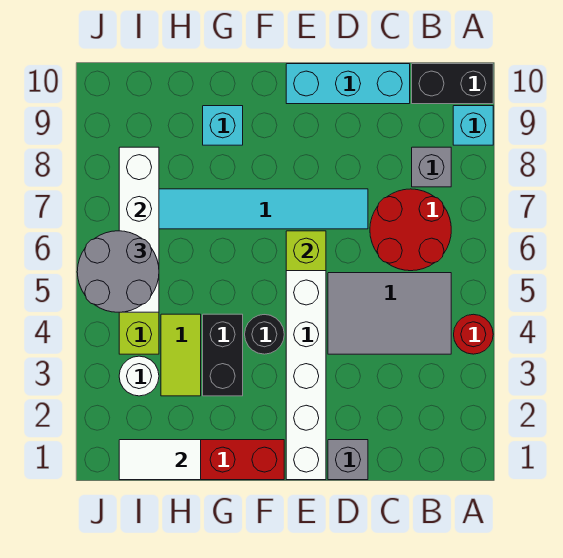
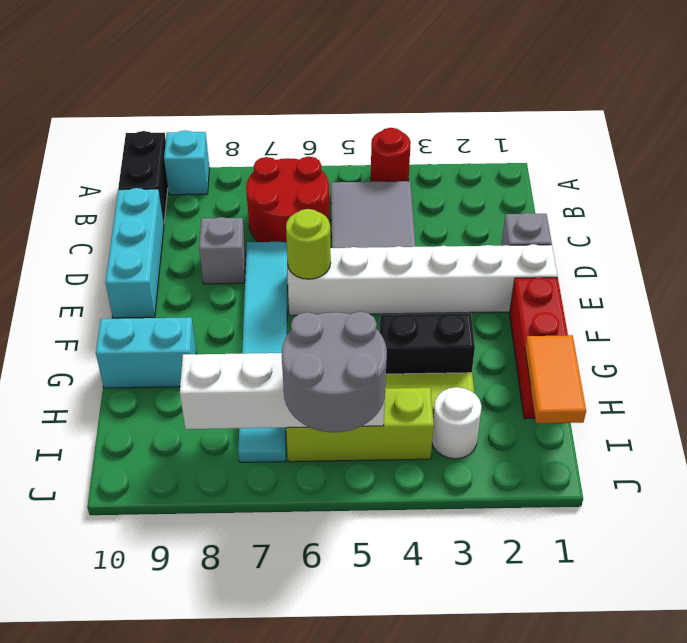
grey 1x1 brick [412,147,451,187] -> grey 1x1 brick moved to [199,217,246,284]
lime 1x1 brick [286,231,326,271] -> lime 1x1 round brick [286,209,331,279]
black 1x1 round brick [245,315,284,354] -> none
cyan 1x1 brick [203,106,243,145] -> cyan 1x2 brick [96,317,196,388]
white 1x2 tile [119,440,201,480] -> orange 1x2 tile [525,335,586,423]

